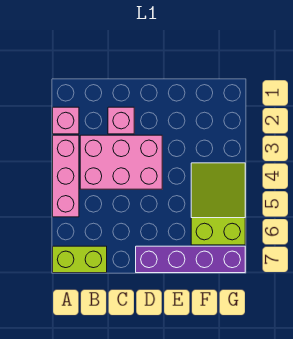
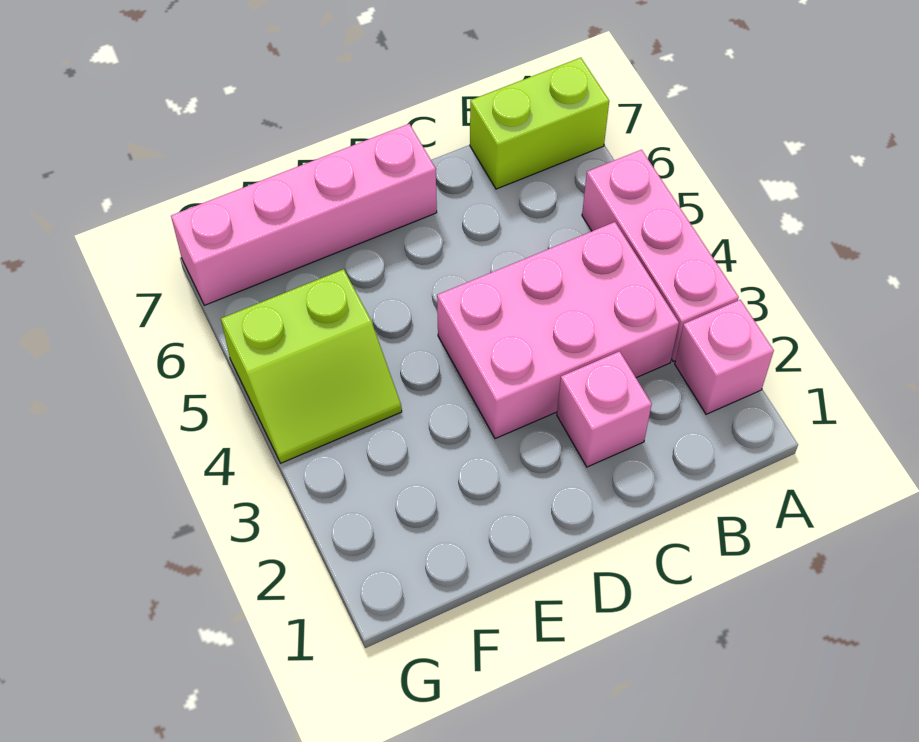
purple 1x4 brick [136,246,245,273] -> pink 1x4 brick [171,124,437,305]
lime 2x3 slope [191,163,245,245] -> lime 2x2 slope [221,269,402,463]

